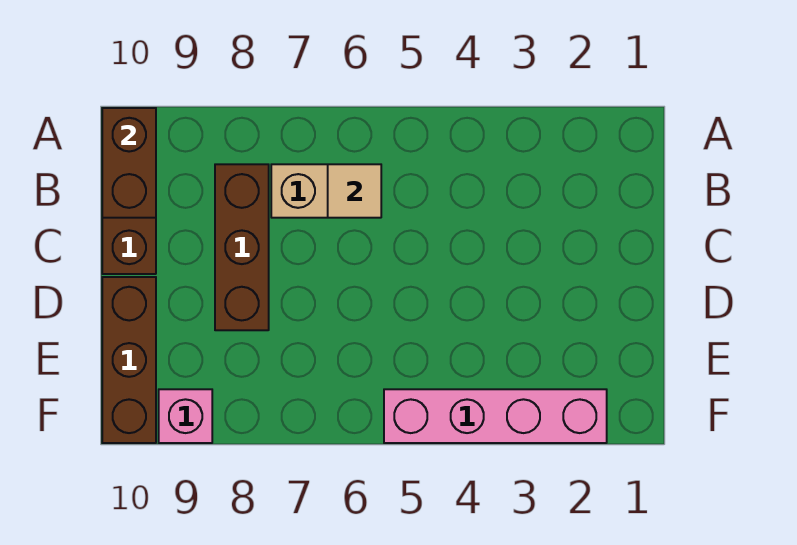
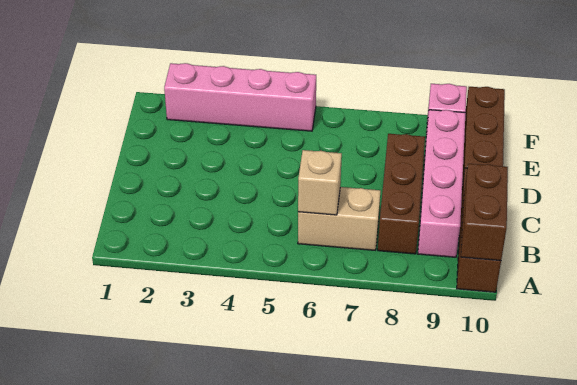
tan 1x1 tile [328,164,381,218] -> tan 1x1 brick [298,150,342,215]
none -> pink 1x4 brick [418,110,466,257]

